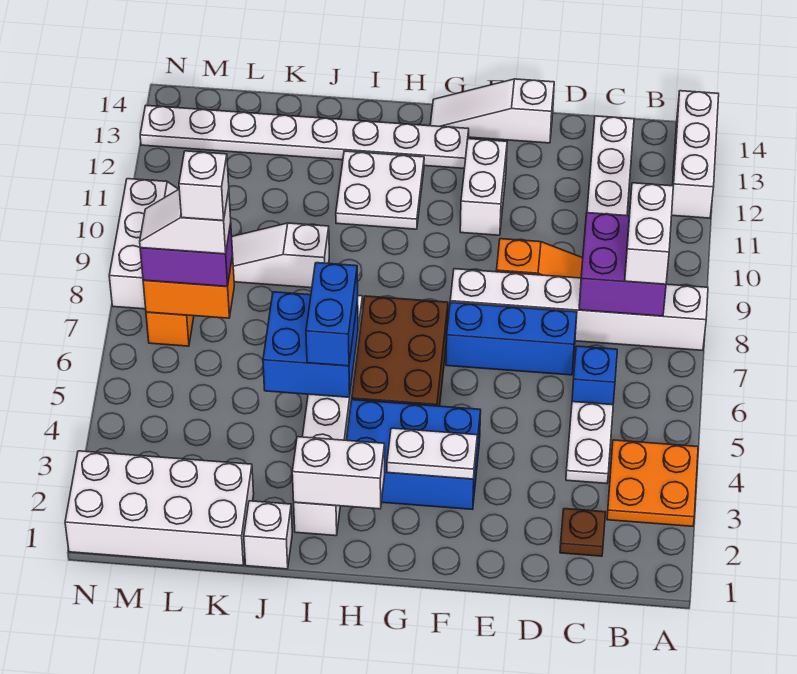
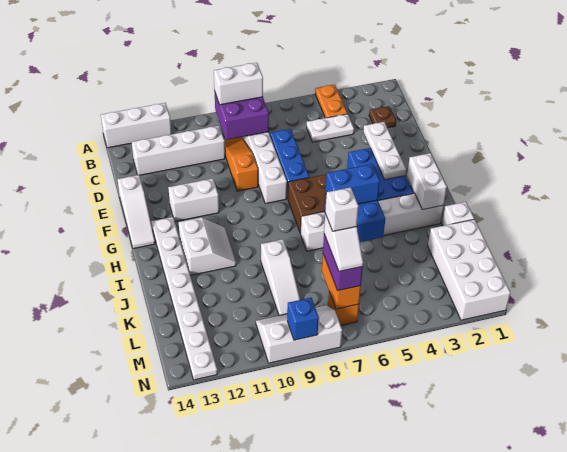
orange 2x2 plate [607,440,698,526] -> orange 1x2 plate [315,85,347,118]
blue 1x1 brick [572,346,617,405] -> blue 1x1 brick moved to [287,298,319,340]
white 1x2 plate [387,428,477,479] -> white 1x3 plate [363,122,406,180]
white 2x2 plate [336,151,424,229] -> white 2x2 slope [179,217,236,276]

